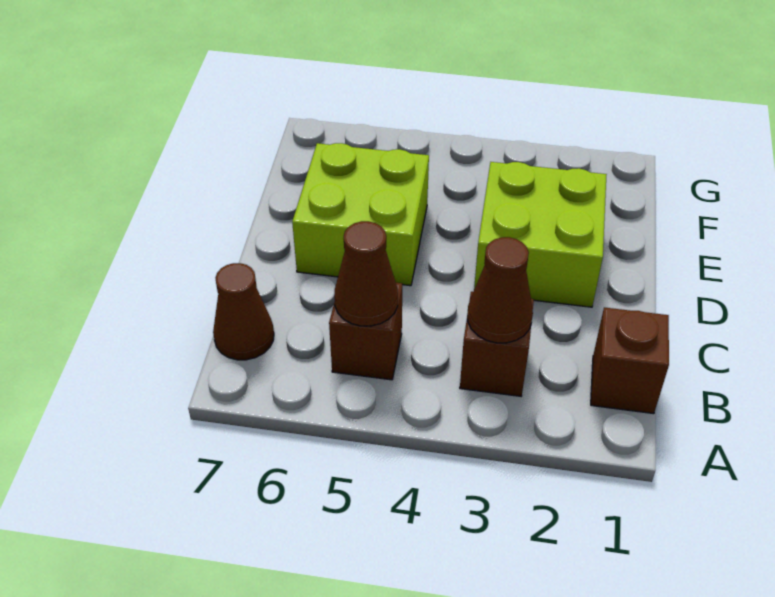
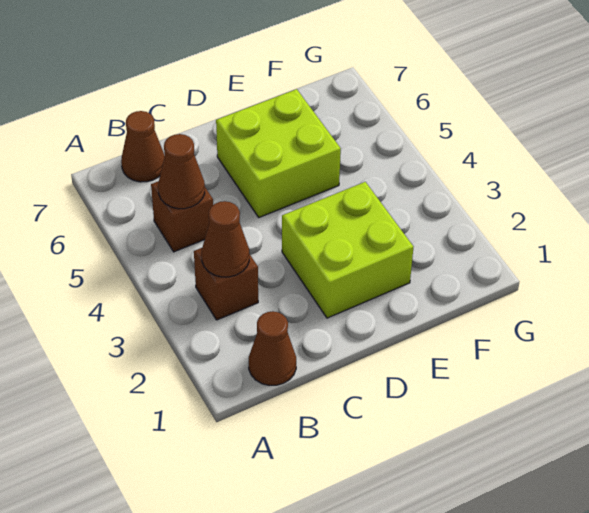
brown 1x1 brick [591,307,669,414] -> brown 1x1 cone [249,311,296,385]

